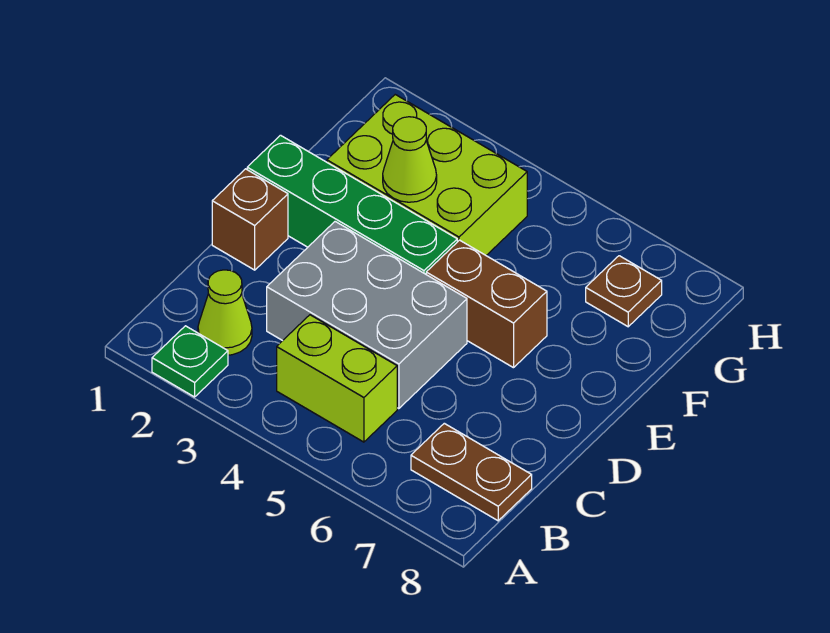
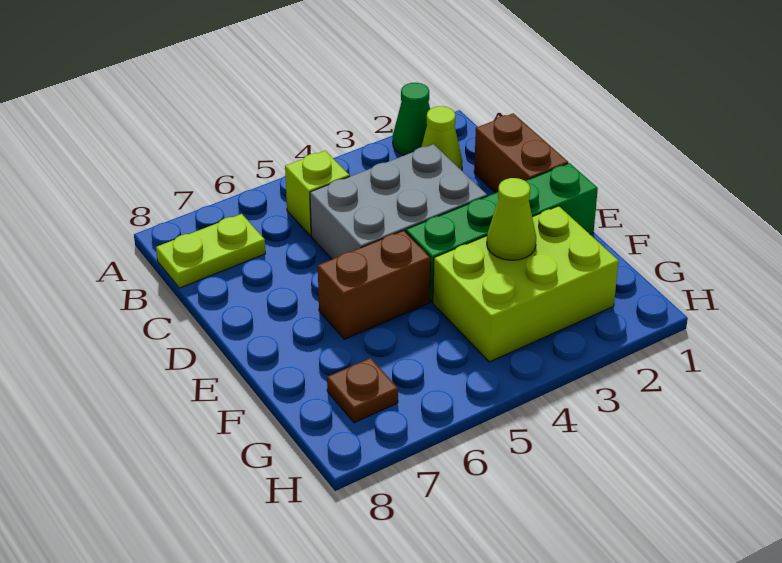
green 1x1 plate [152,326,228,397] -> green 1x1 cone [393,83,430,155]
lime 1x2 brick [277,315,397,442] -> lime 1x1 brick [285,151,349,236]
brown 1x2 plate [411,423,532,521] -> lime 1x2 plate [156,214,265,288]
brown 1x1 brick [212,169,288,270] -> brown 1x2 brick [474,113,568,193]

